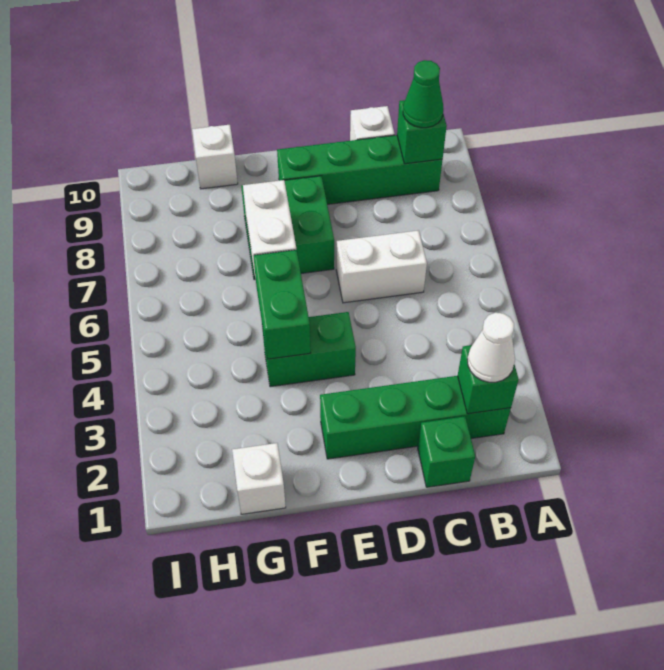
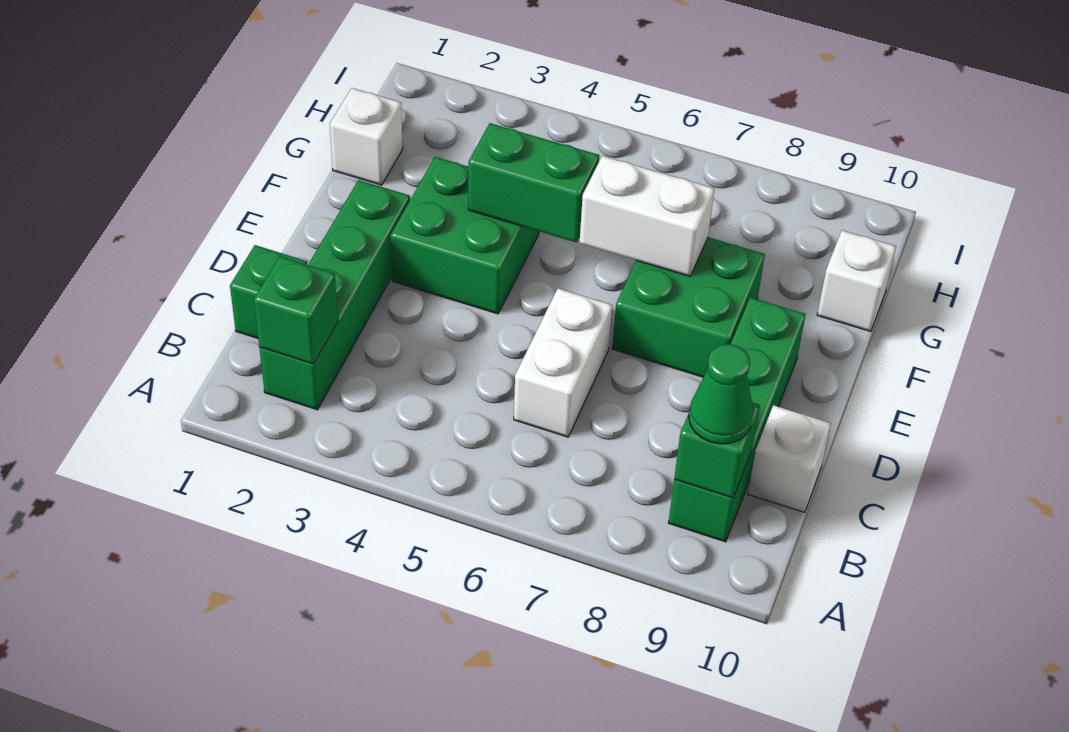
white 1x1 cone [467,313,515,382] -> none
green 1x2 brick [262,312,356,387] -> green 2x2 brick [390,157,539,314]

